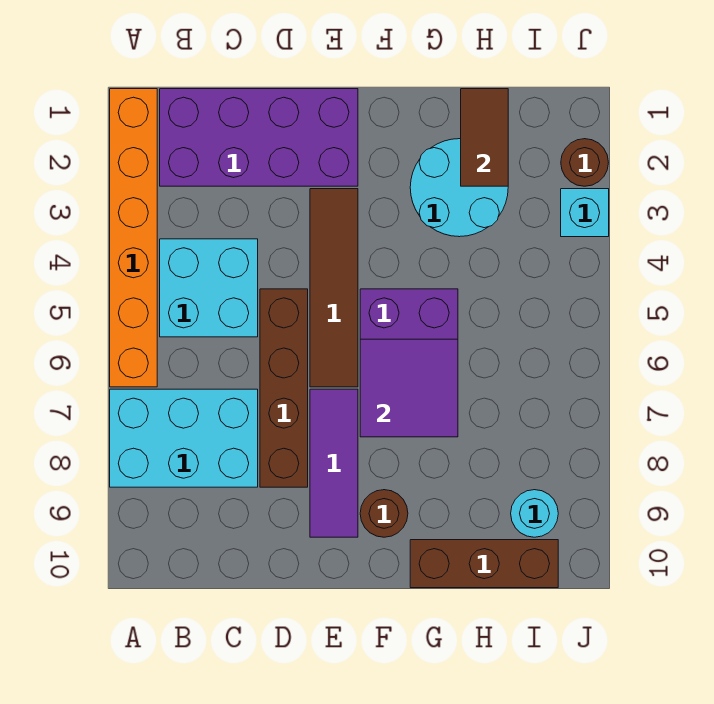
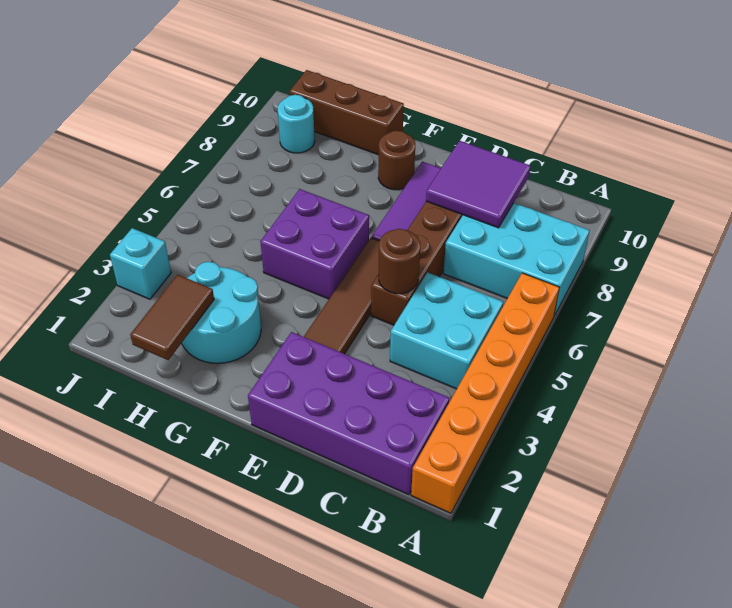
purple 2x2 tile [360,339,458,437] -> purple 2x2 tile moved to [426,141,531,228]
brown 1x1 round brick [561,139,608,186] -> brown 1x1 round brick moved to [379,229,420,294]

